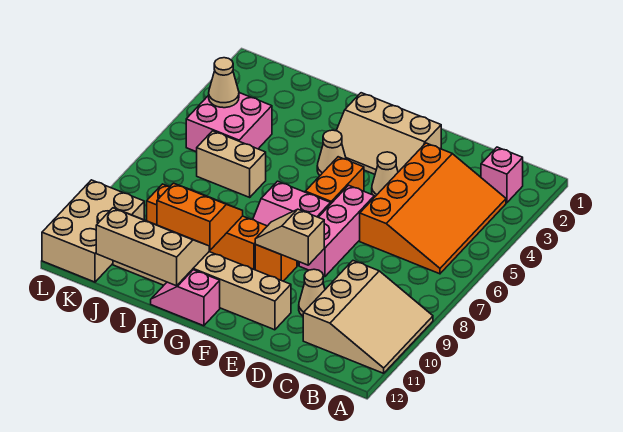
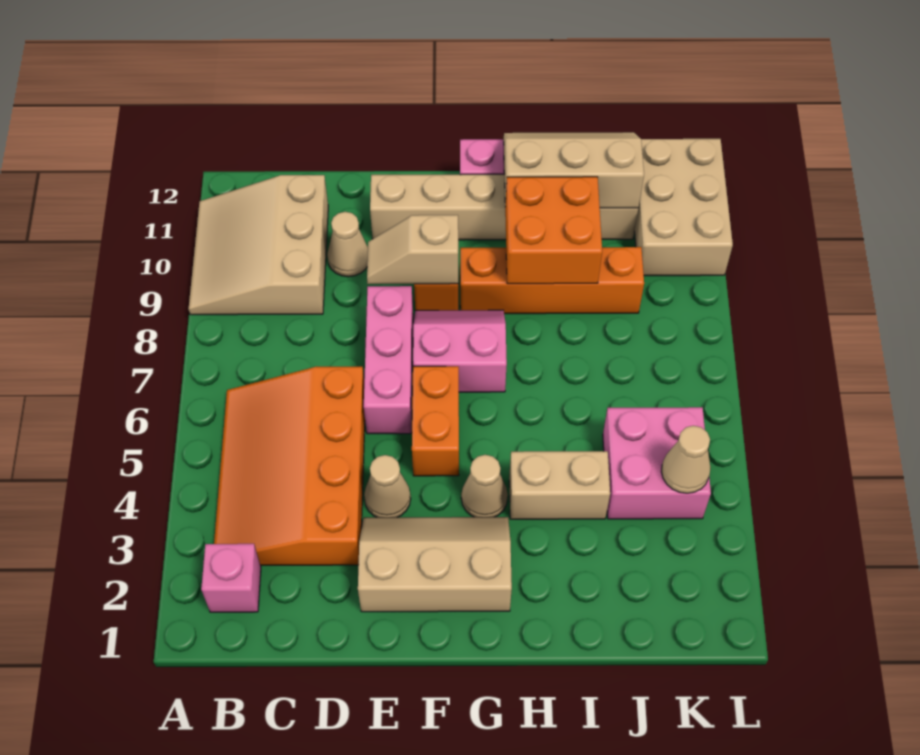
tan 1x2 slope [255,209,324,265] -> tan 1x2 slope turned to [367,215,458,284]
orange 2x2 slope [157,183,243,250] -> orange 2x2 brick [505,177,602,284]
tan 2x3 slope [96,208,209,286] -> tan 2x3 slope turned to [504,132,644,208]
tan 1x2 brick [197,131,266,197] -> tan 1x2 brick moved to [509,451,610,519]

